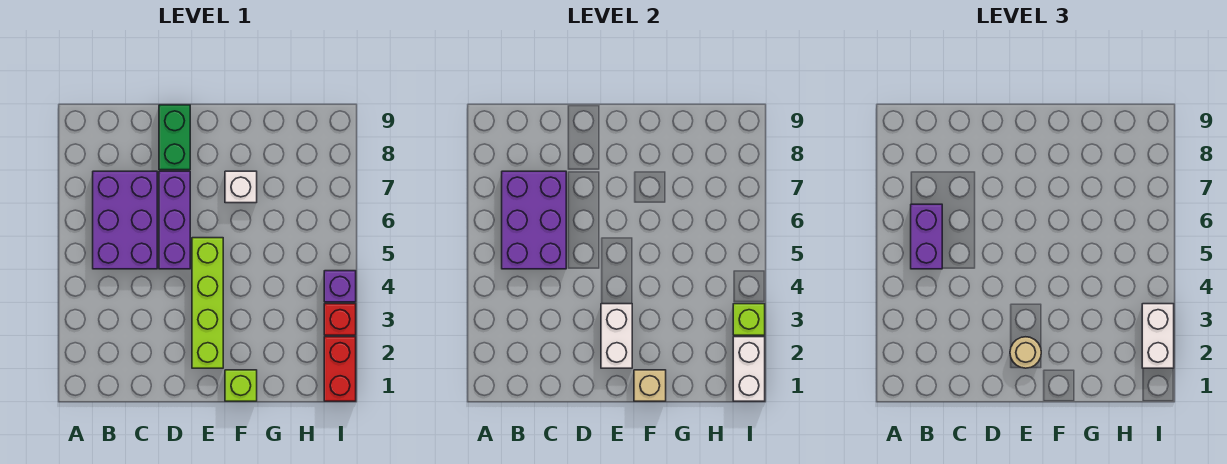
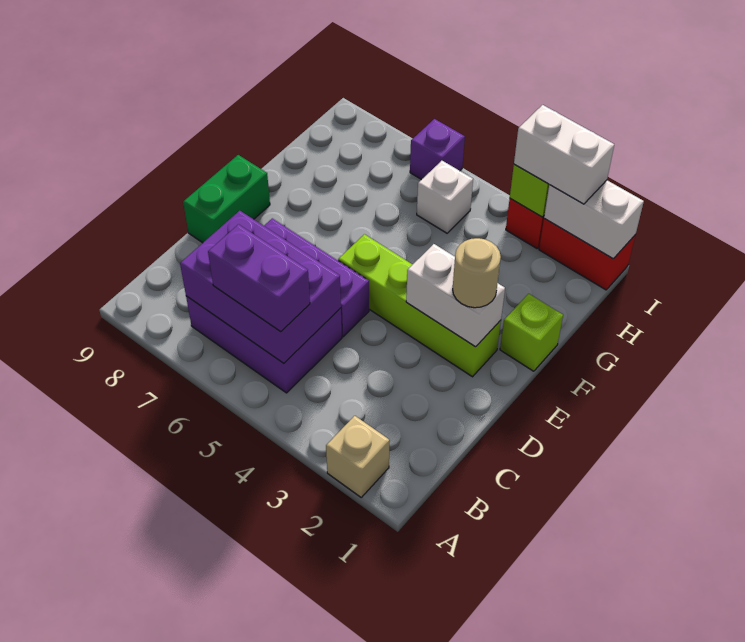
green 1x2 brick [159,105,190,170] -> green 1x2 brick turned to [183,155,270,243]
tan 1x1 brick [634,370,666,401] -> tan 1x1 brick moved to [326,416,390,497]
white 1x1 brick [225,171,257,203] -> white 1x1 brick moved to [417,161,473,233]
purple 1x1 brick [324,271,356,302] -> purple 1x1 brick moved to [410,119,465,180]

